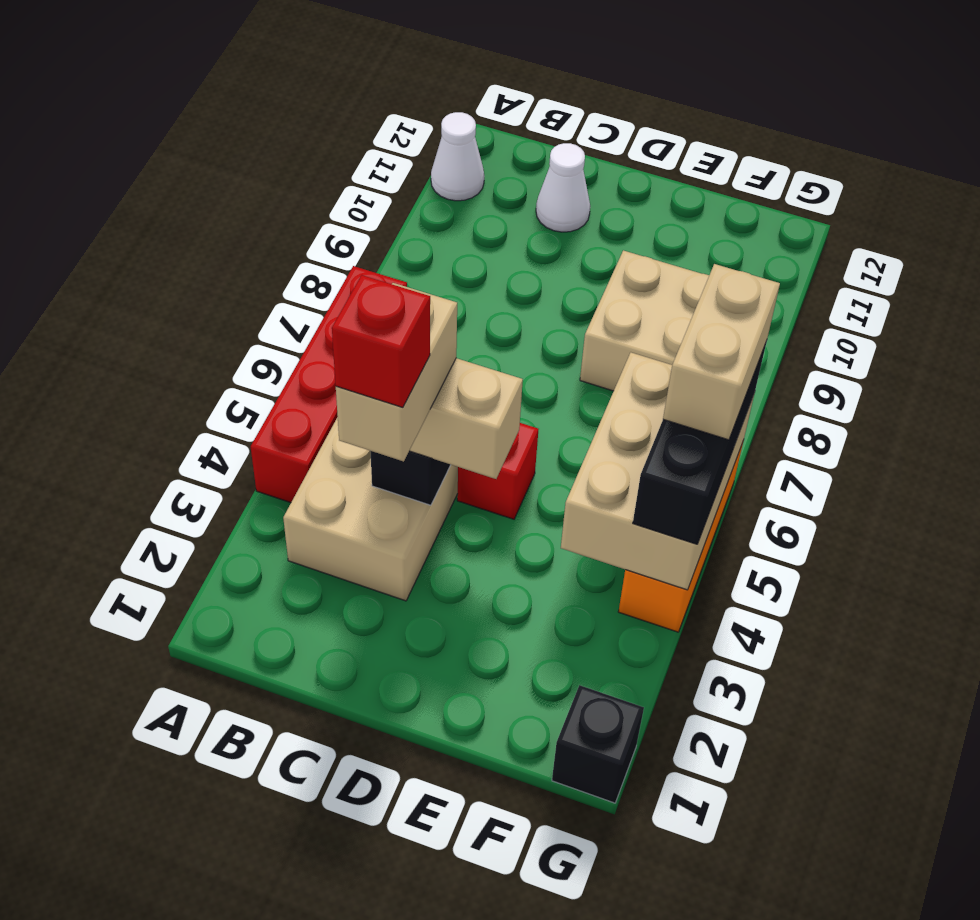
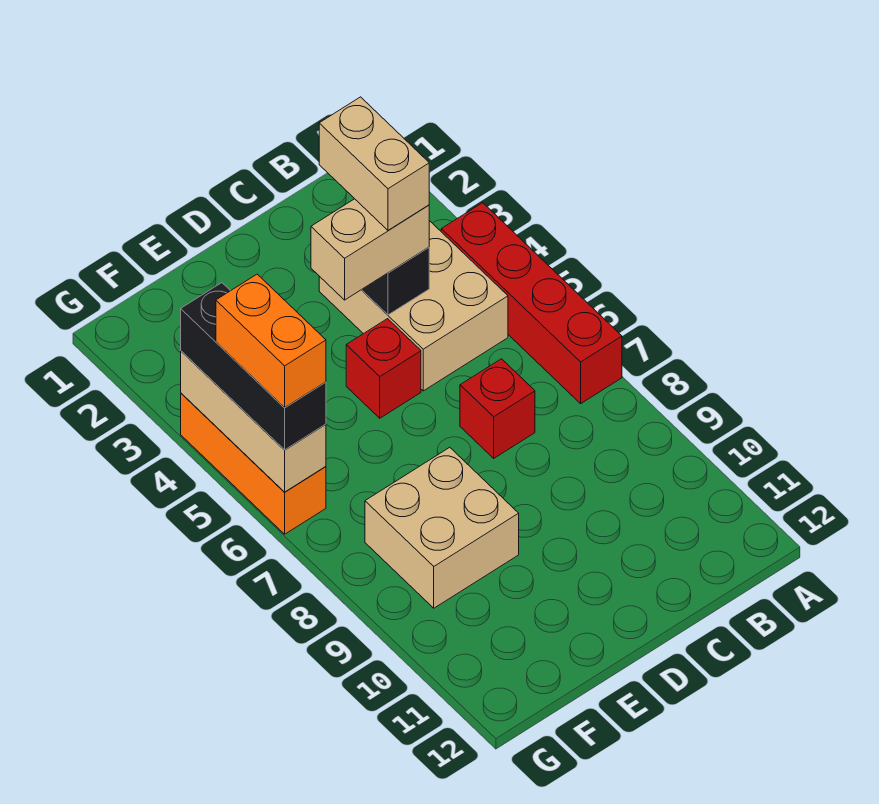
white 1x1 cone [431,112,484,201] -> none
red 1x1 brick [332,275,430,407] -> red 1x1 brick moved to [460,359,535,458]
white 1x1 cone [536,143,590,232] -> none
tan 2x3 brick [561,353,755,590] -> tan 1x3 brick [181,351,326,492]
black 1x1 brick [552,685,644,803] -> none
tan 1x2 brick [663,264,780,440] -> orange 1x2 brick [216,274,326,408]

